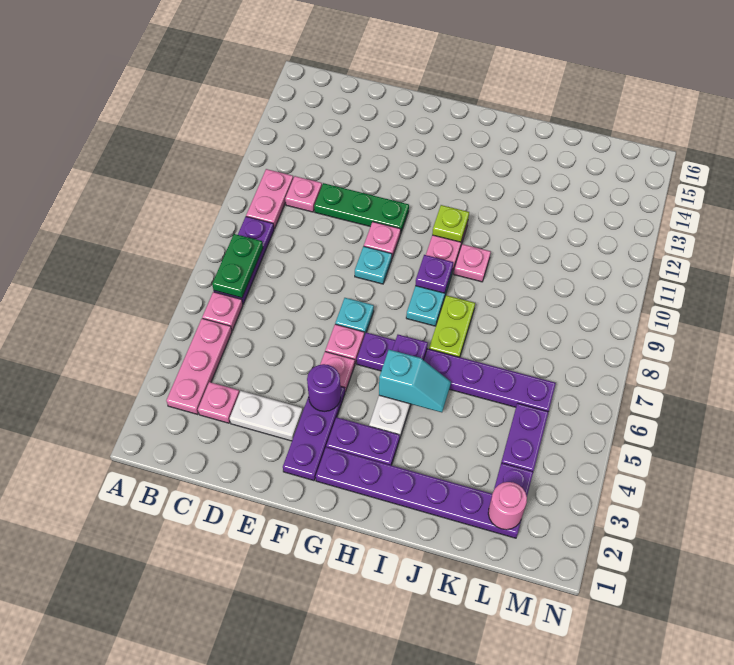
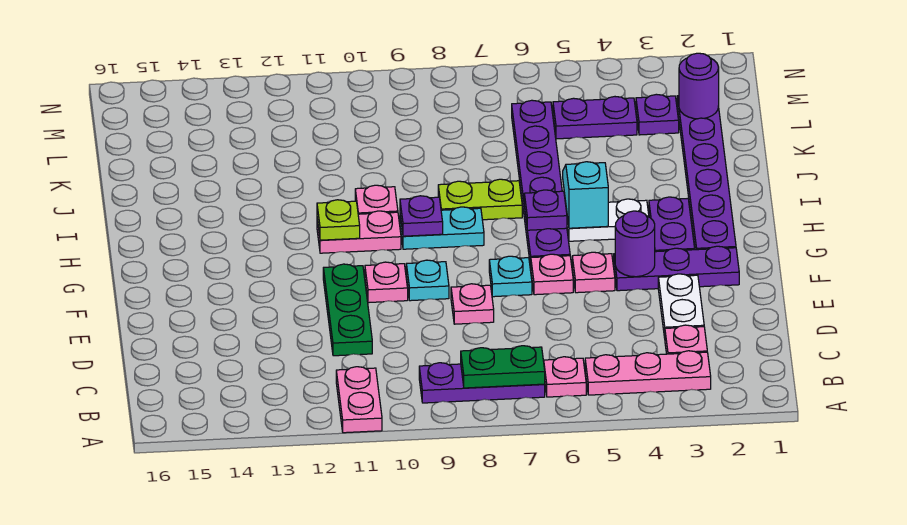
pink 1x2 plate [246,169,293,229] -> pink 1x2 plate turned to [336,367,382,433]
pink 1x1 plate [285,176,322,212] -> pink 1x1 plate moved to [451,284,494,324]
pink 1x1 round brick [488,482,527,530] -> purple 1x1 round brick [679,53,719,119]

